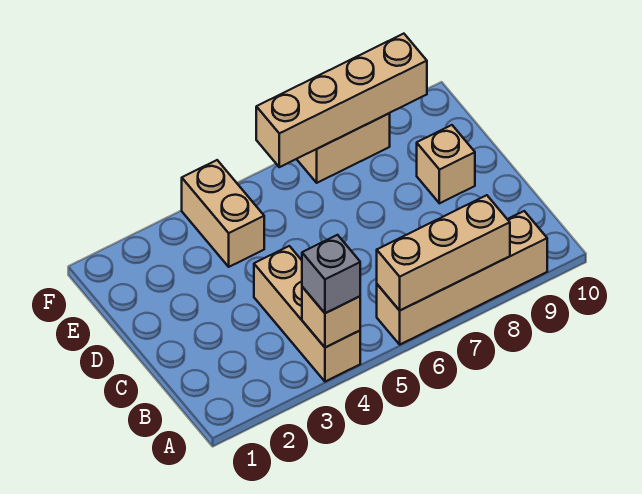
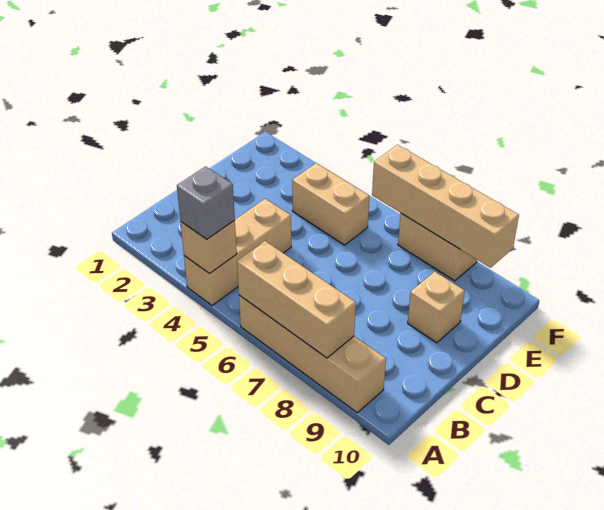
tan 1x2 brick [182,160,264,267] -> tan 1x2 brick turned to [292,163,369,245]

